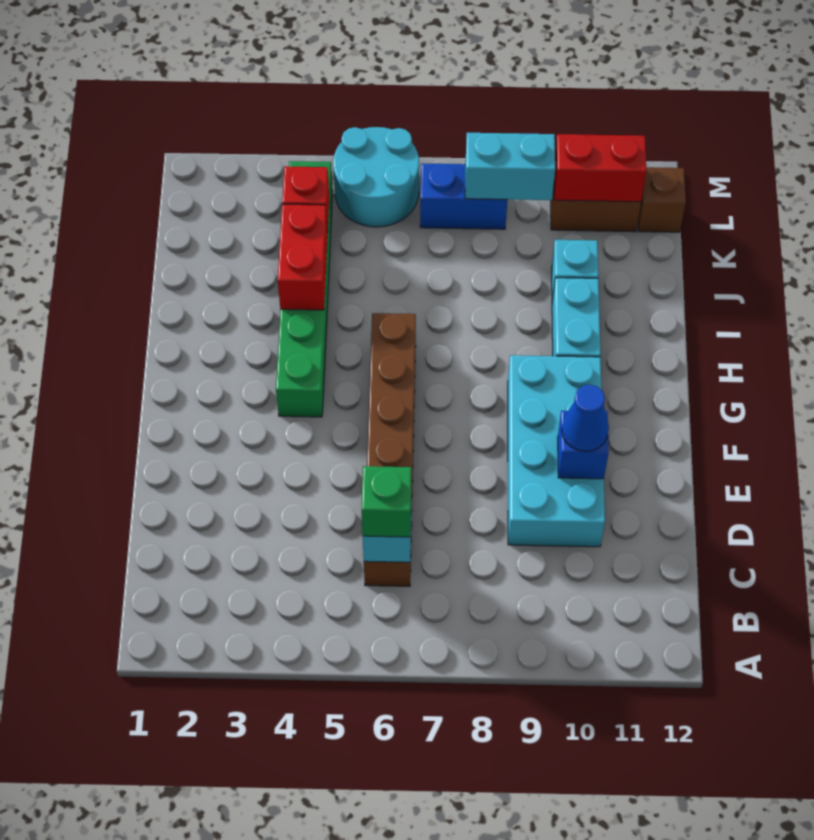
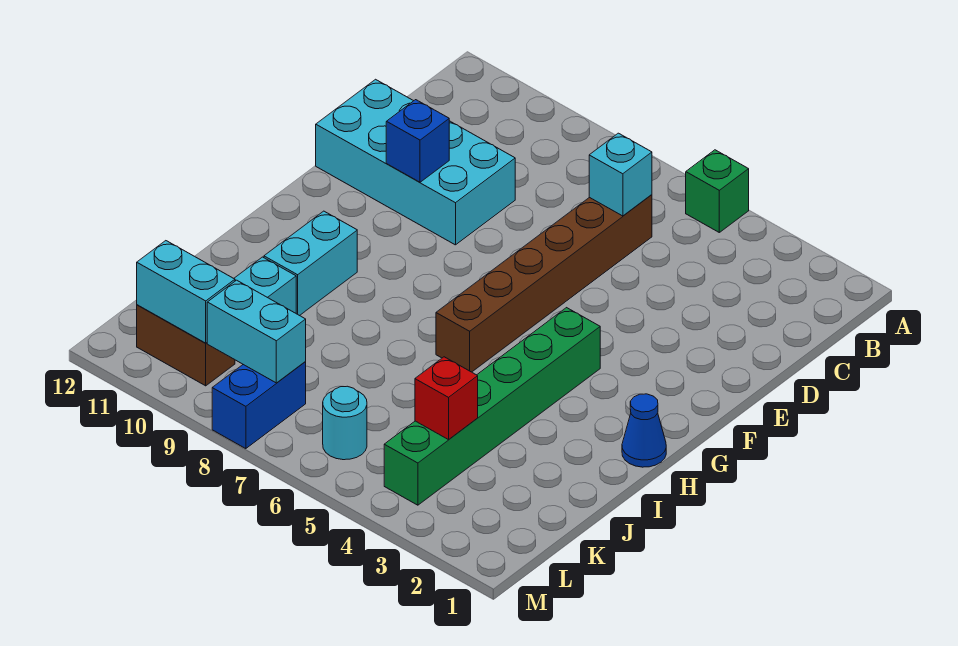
green 1x1 brick [362,466,411,537] -> green 1x1 brick moved to [686,150,749,232]
cyan 2x4 brick [508,355,605,547] -> cyan 2x4 brick turned to [316,79,515,245]
blue 1x1 cone [562,385,609,452] -> blue 1x1 cone moved to [622,394,666,467]
red 1x2 brick [278,204,328,310] -> none
cyan 2x2 round brick [333,127,419,227] -> cyan 1x1 round brick [323,386,367,460]
blue 1x2 brick [420,164,507,229] -> blue 1x2 brick turned to [212,362,306,449]
red 1x2 brick [554,134,646,202] -> cyan 1x2 brick [137,241,235,343]
brown 1x1 brick [638,167,686,232] -> none

